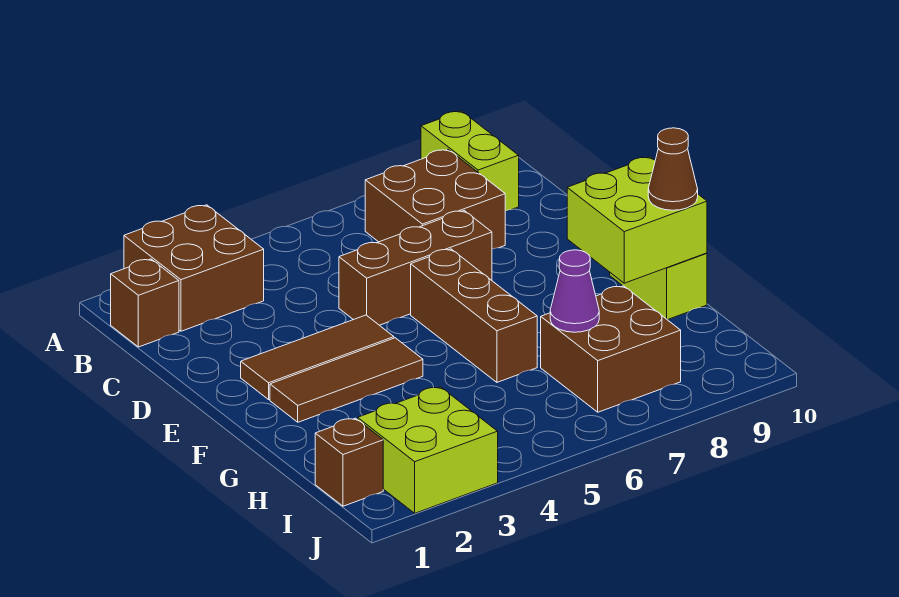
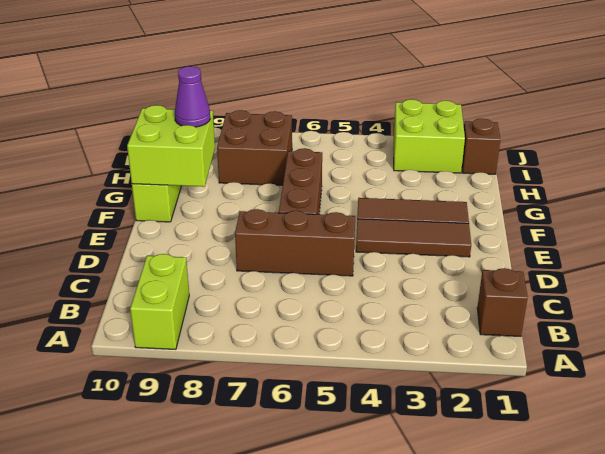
brown 2x2 brick [124,205,264,331] -> none
brown 2x2 brick [365,149,505,249] -> none
brown 1x1 cone [648,128,698,210] -> none
purple 1x1 cone [550,250,599,332] -> purple 1x1 cone moved to [175,66,210,127]

